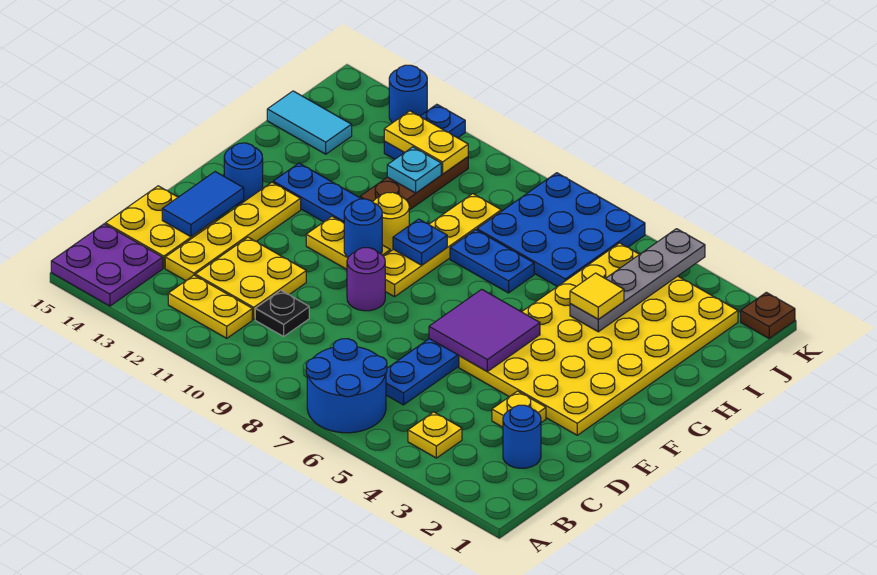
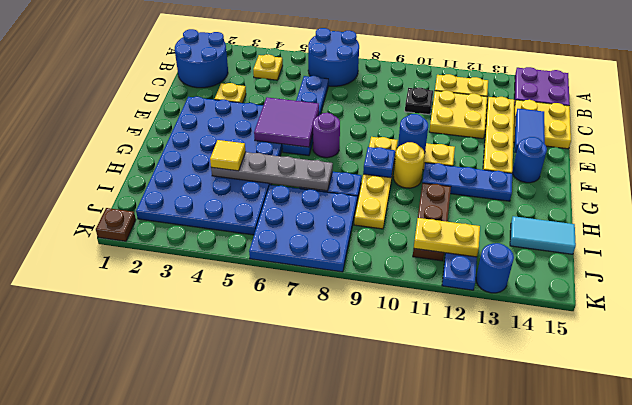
blue 1x1 round brick [503,405,541,468] -> blue 2x2 round brick [175,29,228,88]
yellow 4x6 plate [459,243,738,435] -> blue 4x6 plate [136,97,283,235]
purple 1x1 round brick [347,248,385,311] -> purple 1x1 round brick moved to [313,113,340,158]
grey 1x4 plate [570,229,705,332] -> grey 1x4 plate turned to [211,152,333,191]
cyan 1x1 plate [387,147,441,193] -> none

